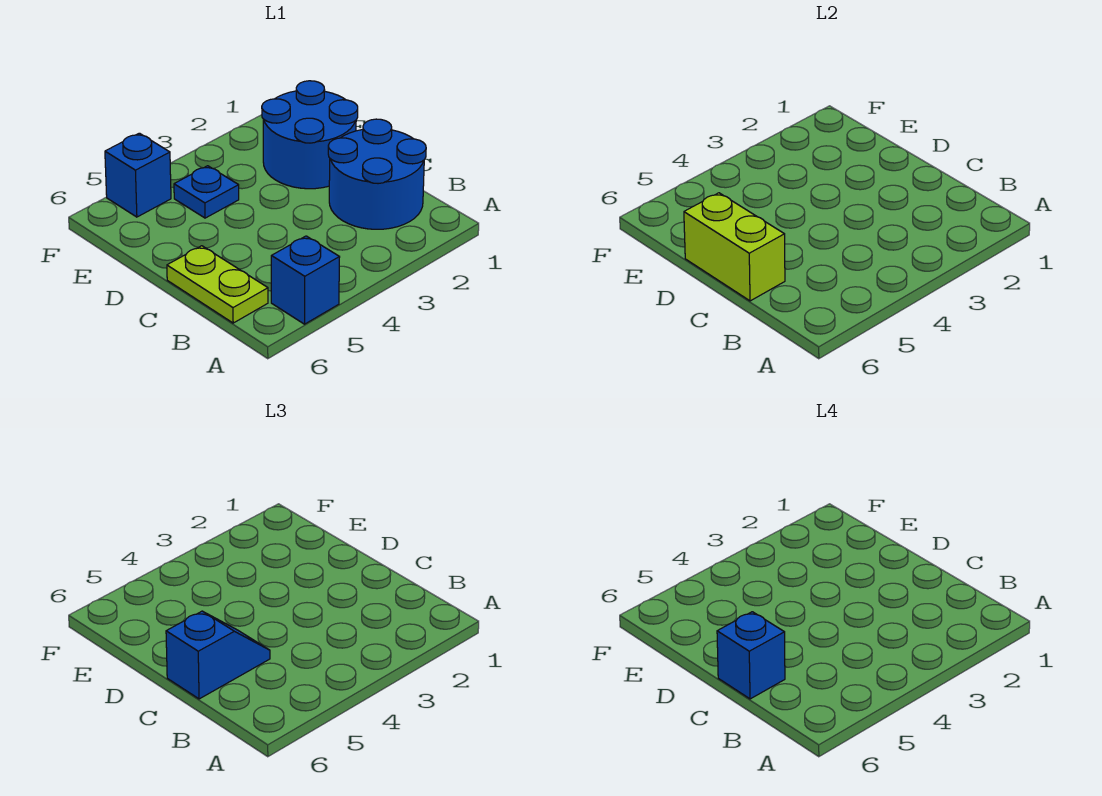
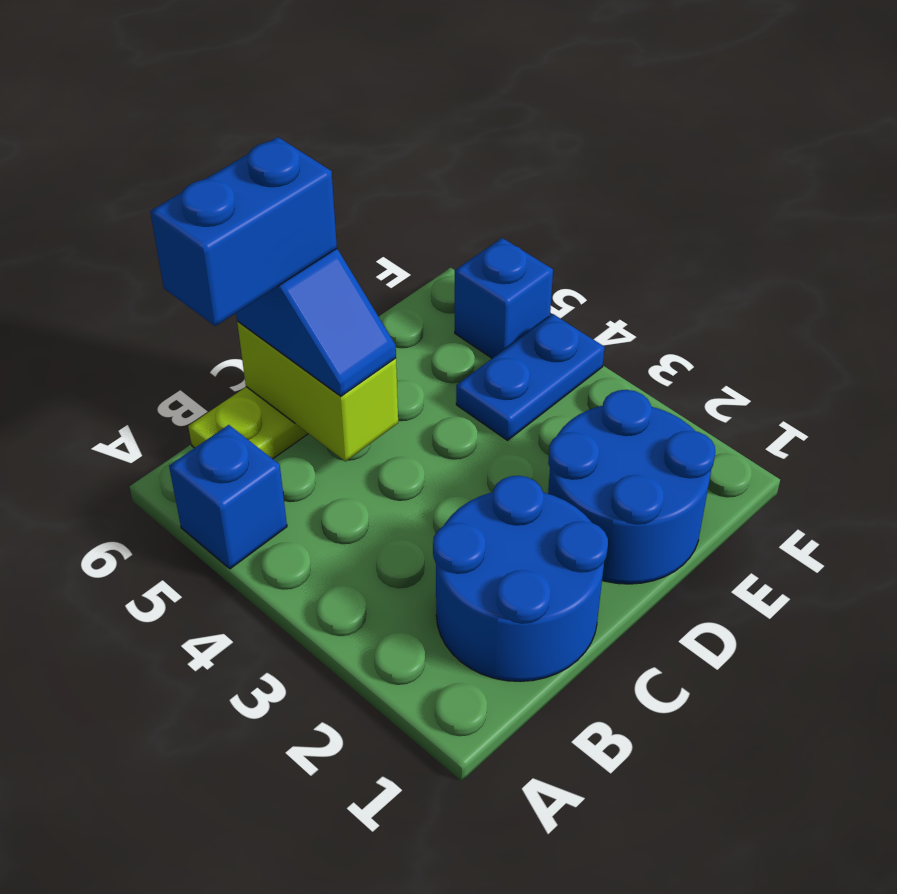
lime 1x2 brick [684,193,785,301] -> lime 1x2 brick turned to [237,321,398,461]
blue 1x1 brick [717,612,785,699] -> blue 1x2 brick [150,137,337,326]
blue 1x1 plate [174,166,239,218] -> blue 1x2 plate [456,314,605,440]

